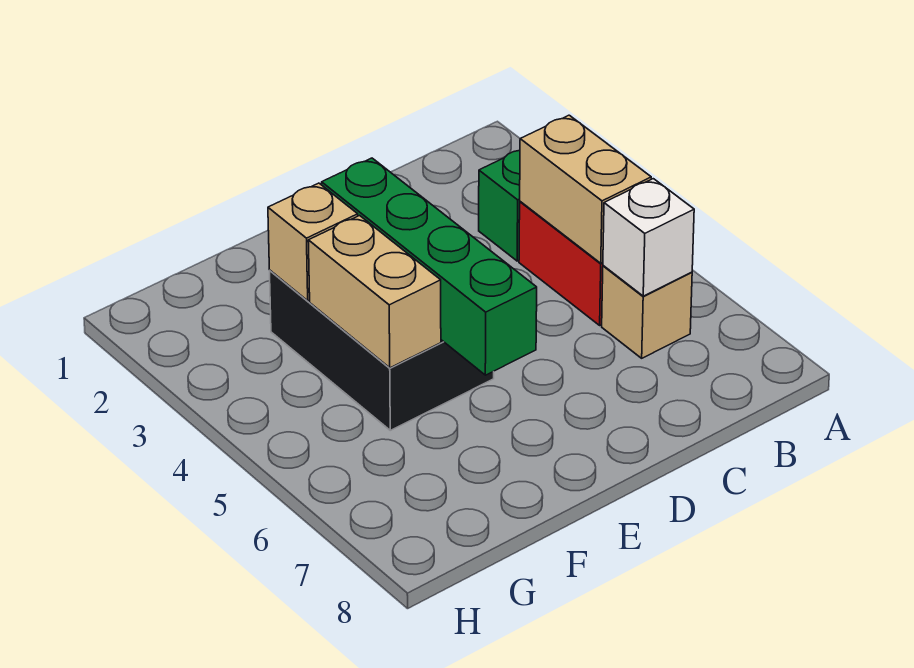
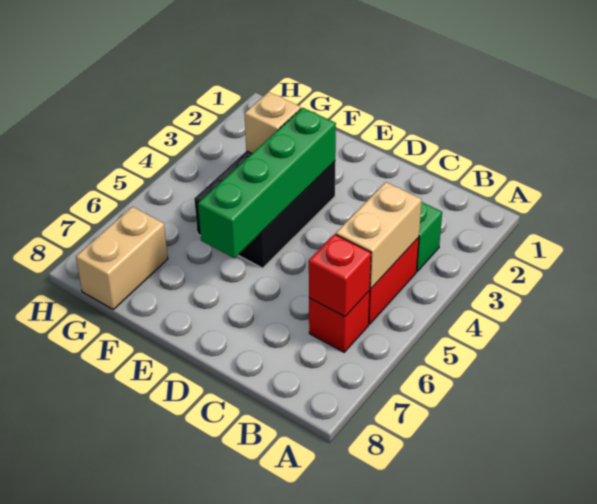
tan 1x1 brick [602,266,692,358] -> red 1x1 brick [309,291,370,352]
white 1x1 brick [603,179,694,296] -> red 1x1 brick [309,234,371,317]
tan 1x2 brick [308,216,441,368] -> tan 1x2 brick moved to [76,207,168,309]

